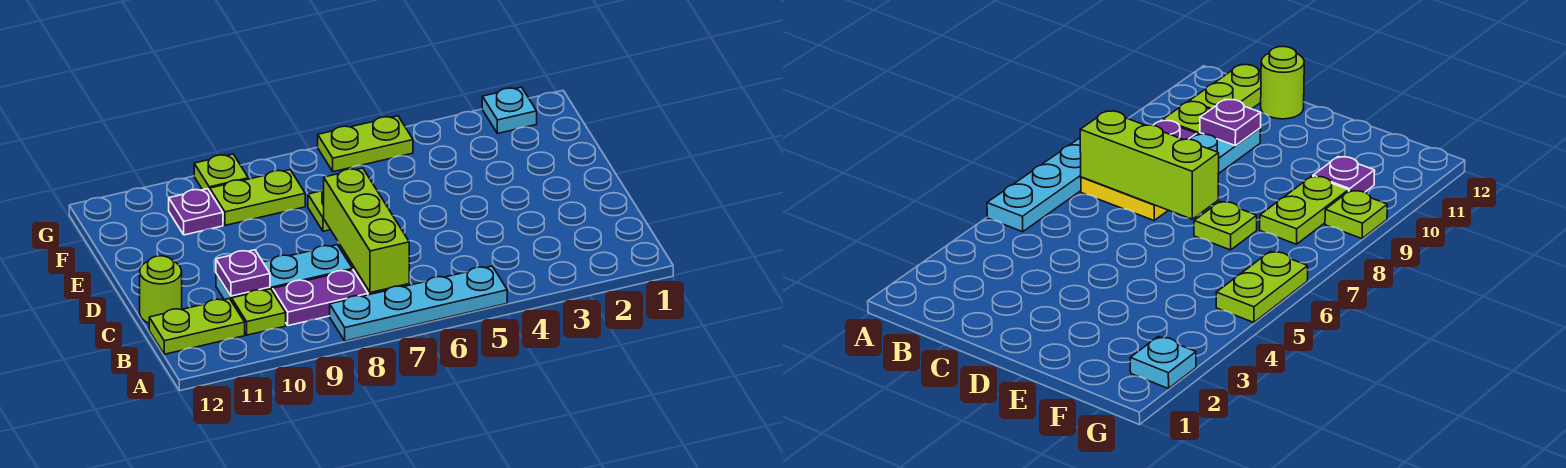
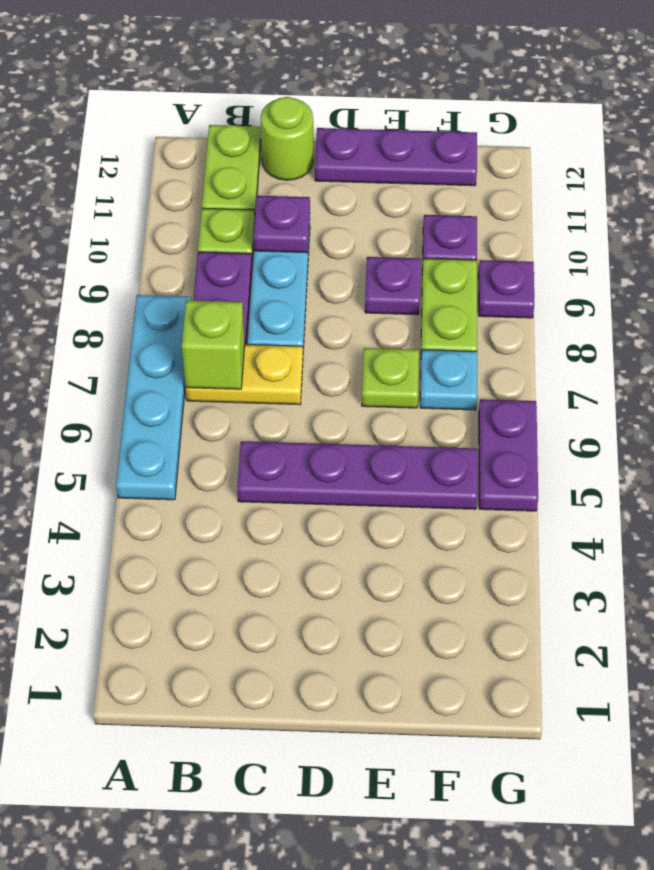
lime 1x3 brick [324,168,409,293] -> lime 1x1 brick [182,301,245,389]
none -> purple 1x4 plate [237,441,477,509]
none -> purple 1x3 plate [315,128,477,186]
none -> purple 1x1 plate [365,257,420,315]
cyan 1x1 plate [482,87,537,134] -> cyan 1x1 plate moved to [420,350,477,410]
lime 1x2 plate [318,116,413,172] -> purple 1x2 plate [479,399,538,511]
lime 1x1 plate [194,154,248,191] -> purple 1x1 plate [478,260,534,318]

